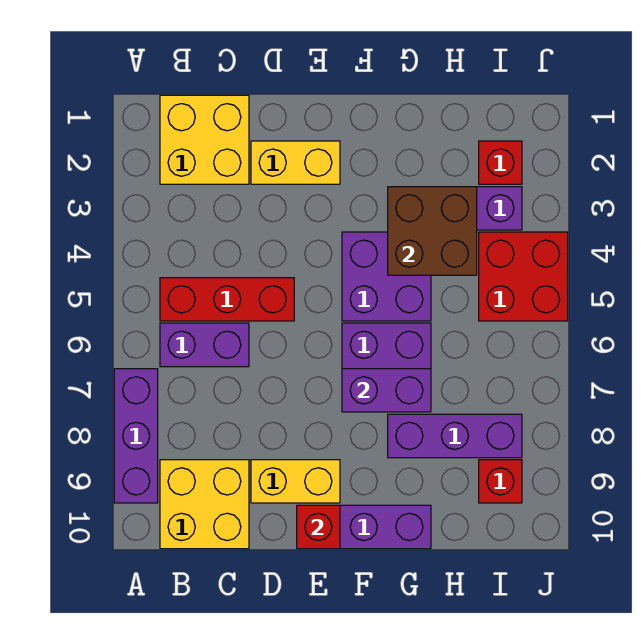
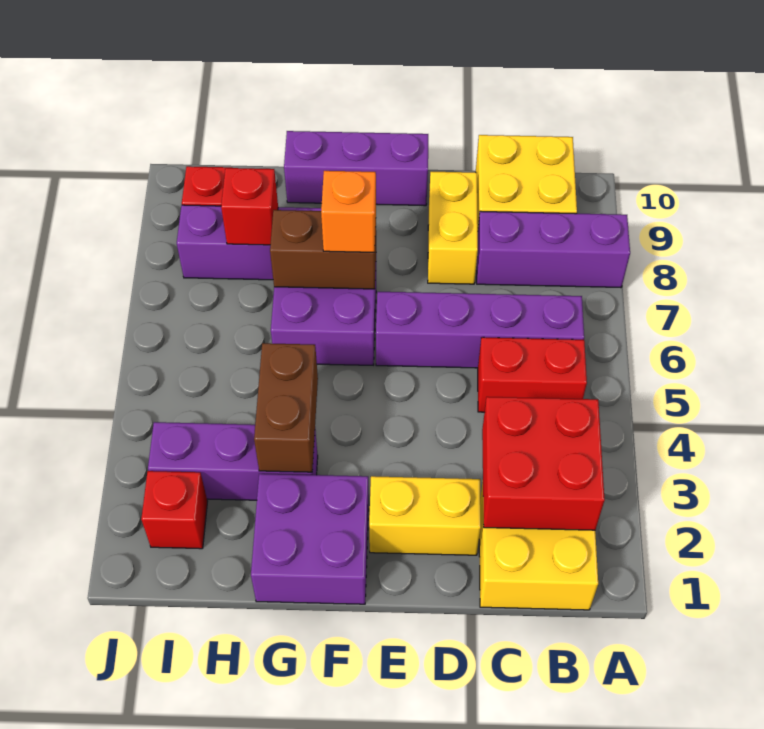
purple 1x3 brick [114,369,158,503] -> purple 1x3 brick turned to [477,211,630,287]
red 1x3 brick [160,278,294,321] -> red 1x2 brick [478,337,587,412]
purple 1x2 brick [160,323,249,367] -> purple 1x4 brick [376,292,584,368]
yellow 1x2 brick [251,460,340,503] -> yellow 1x2 brick turned to [428,172,478,284]
red 1x1 brick [297,505,340,549] -> red 1x1 brick moved to [221,168,278,245]
purple 2x2 brick [342,232,431,321] -> purple 2x2 brick moved to [251,474,369,604]
purple 1x2 brick [342,369,431,412] -> brown 1x2 brick [270,210,376,289]
none -> orange 1x1 brick [321,171,376,252]
brown 2x2 brick [388,187,477,275] -> brown 1x2 brick [254,343,318,472]
red 2x2 brick [479,232,568,321] -> red 2x2 brick moved to [482,397,605,530]

